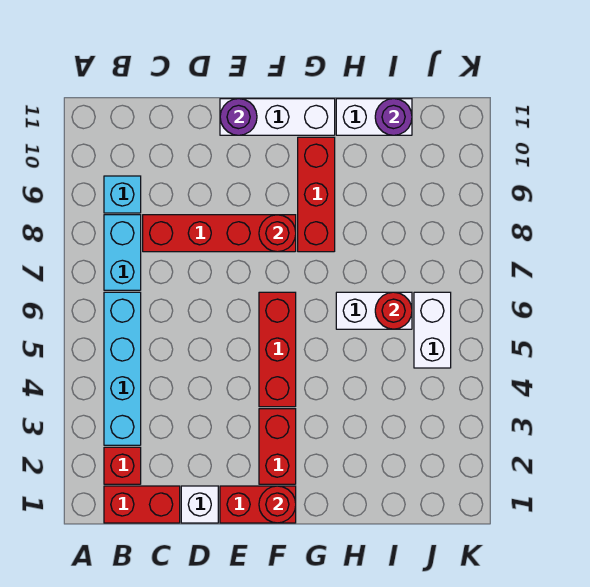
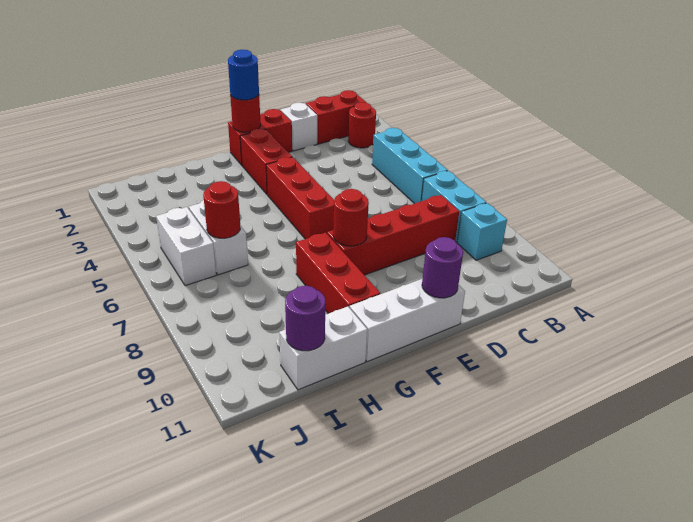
red 1x1 brick [104,447,141,484] -> red 1x1 round brick [348,102,376,148]
cyan 1x4 brick [104,292,141,445] -> cyan 1x3 brick [372,128,448,204]
none -> blue 1x1 round brick [228,50,259,100]
white 1x2 brick [336,292,412,329] -> white 1x2 brick turned to [189,200,248,275]

